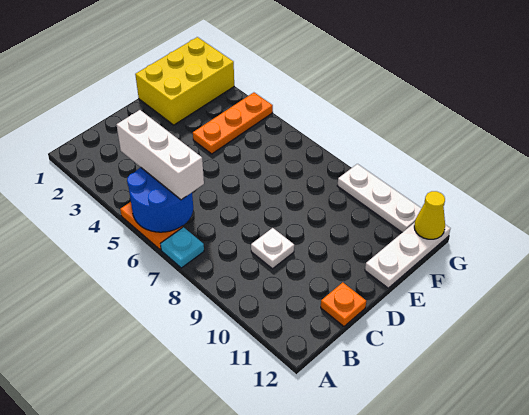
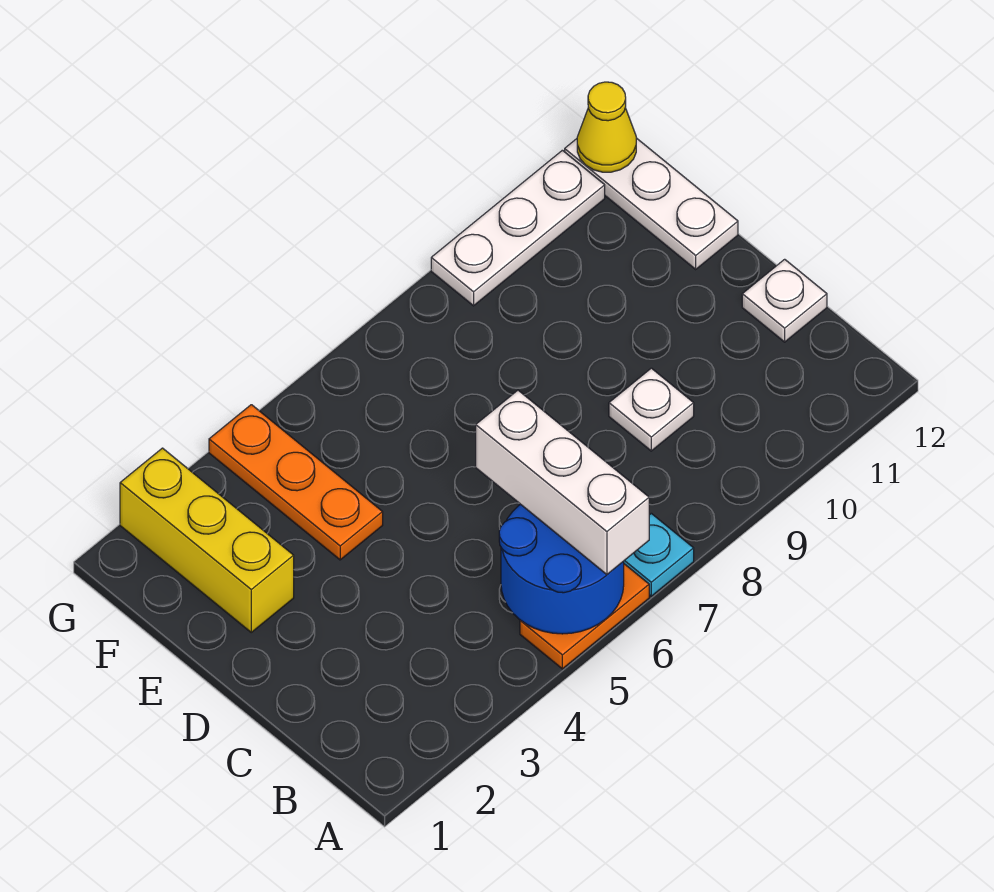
white 1x3 brick [117,110,204,200] -> white 1x3 brick turned to [476,390,649,575]
orange 1x1 plate [321,282,366,326] -> white 1x1 plate [742,259,827,342]
yellow 2x3 brick [135,37,234,125] -> yellow 1x3 brick [120,448,294,632]

